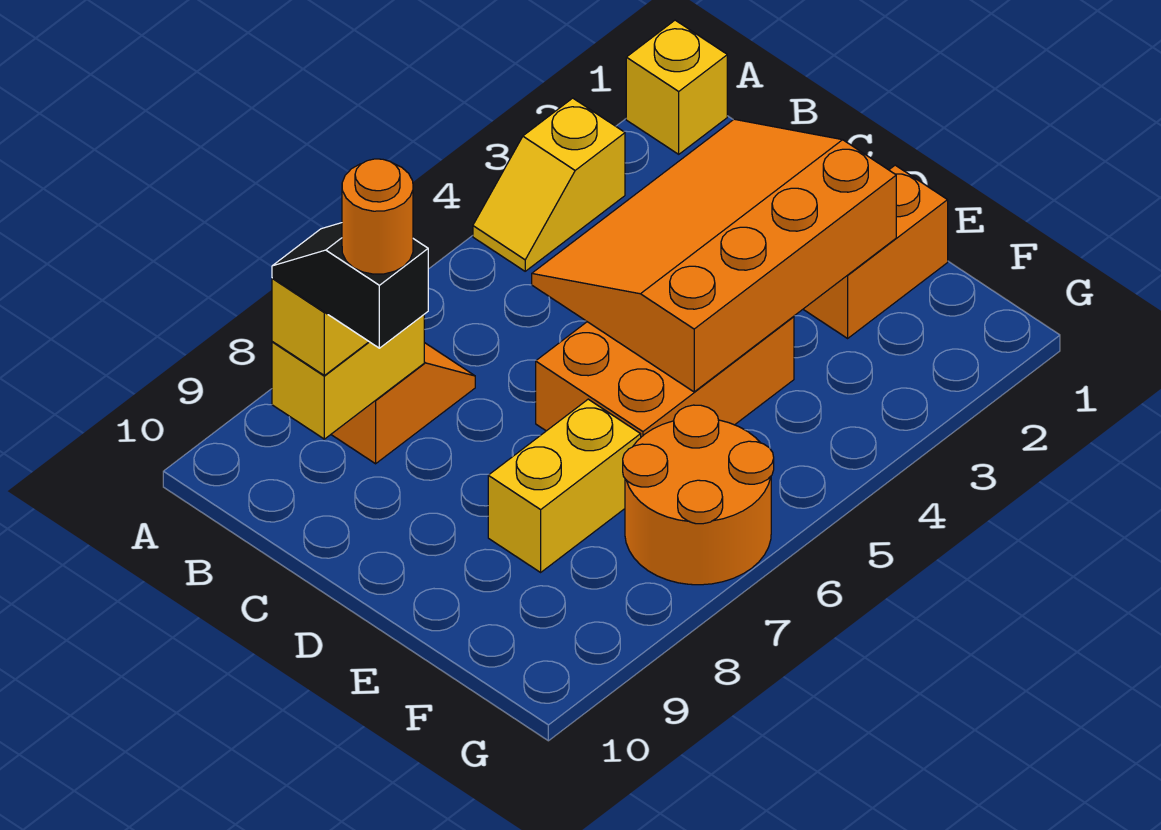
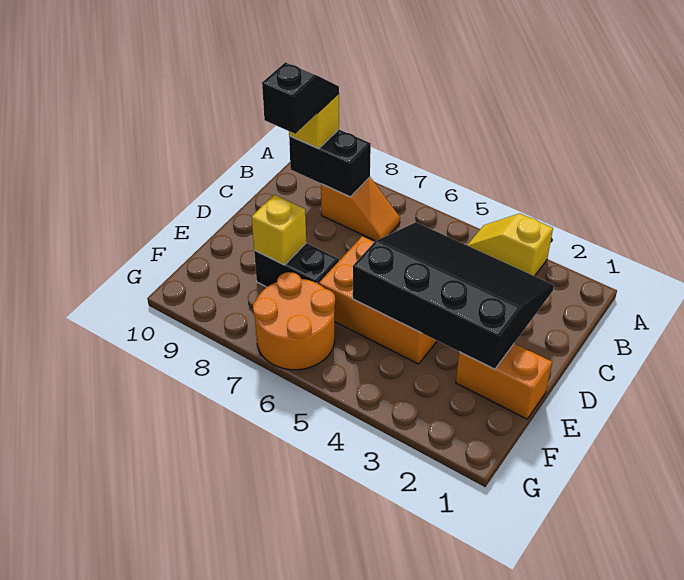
yellow 1x1 brick [626,20,727,154] -> yellow 1x1 brick moved to [252,195,306,265]
yellow 1x2 brick [272,315,424,439] -> black 1x2 brick [289,130,371,197]
orange 3x4 slope [532,119,896,392] -> black 3x4 slope [353,222,554,369]
orange 1x1 round brick [342,159,413,274] -> none
yellow 1x2 brick [488,399,641,572] -> black 1x2 brick [254,243,339,287]

